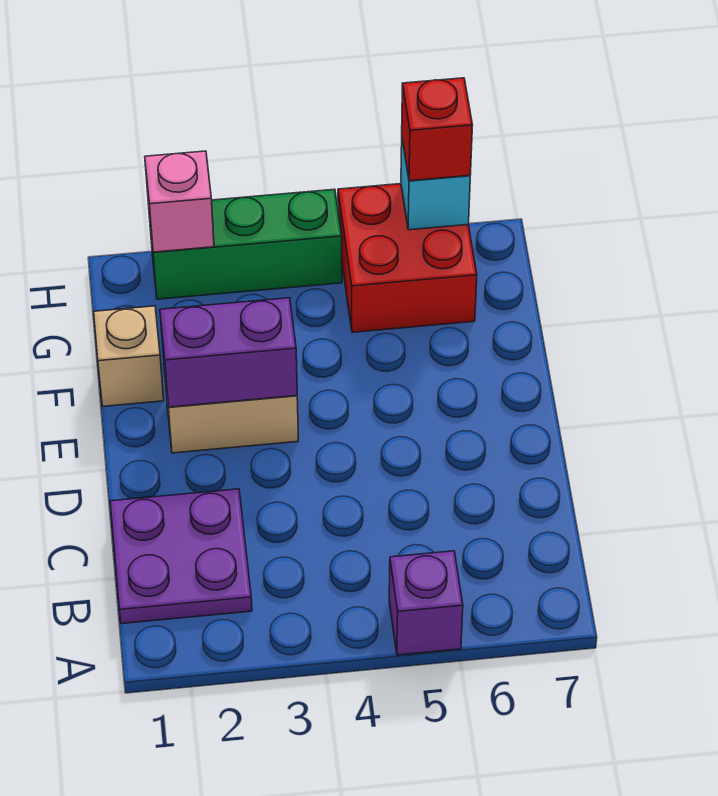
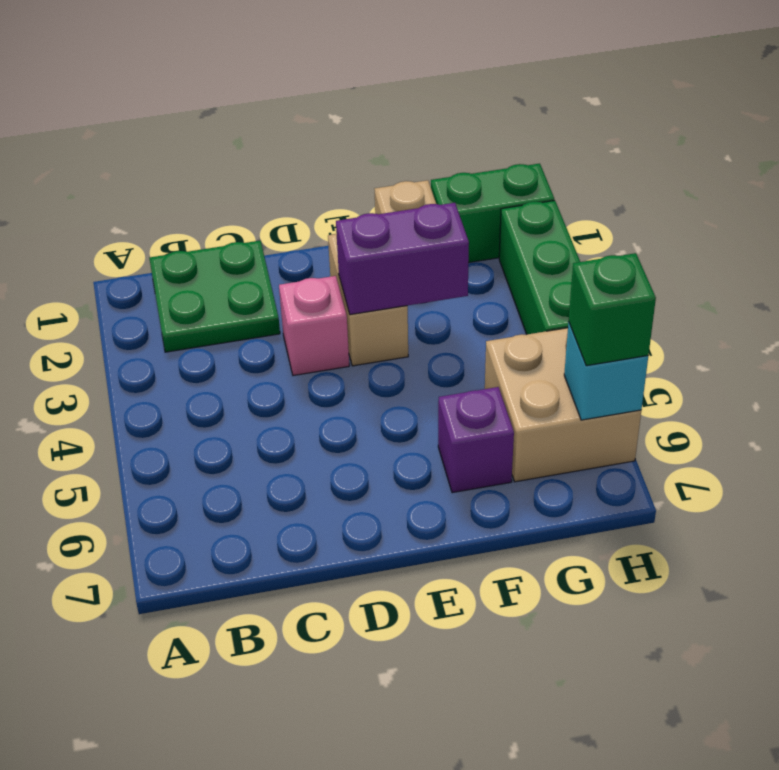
purple 1x1 brick [389,551,463,655] -> purple 1x1 brick moved to [438,387,514,493]
purple 2x2 plate [110,489,252,624] -> green 2x2 plate [149,241,280,352]
purple 1x2 brick [160,298,297,407] -> purple 1x2 brick turned to [336,203,469,315]
none -> green 1x2 brick [431,164,554,263]
red 2x2 brick [338,184,477,332] -> tan 2x2 brick [485,328,641,482]
pink 1x1 brick [145,151,214,252] -> pink 1x1 brick moved to [279,276,349,376]
red 1x1 brick [402,78,473,181] -> green 1x1 brick [569,253,656,366]

